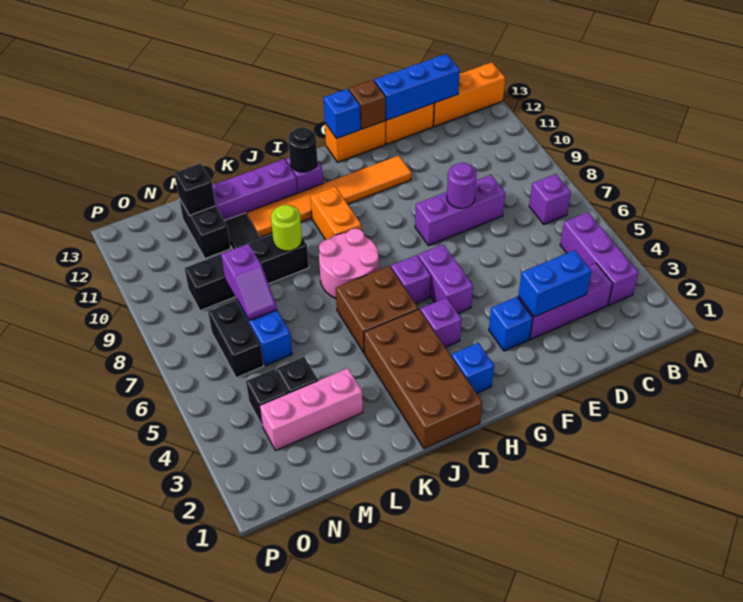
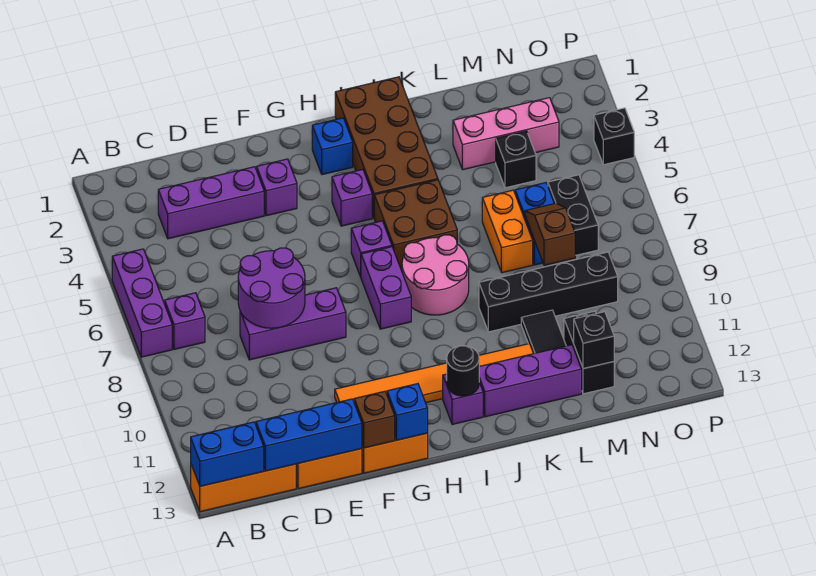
purple 1x3 brick [560,212,638,305] -> purple 1x3 brick moved to [112,249,172,357]
blue 1x2 brick [518,250,591,317] -> blue 1x2 brick moved to [191,422,264,486]
purple 1x1 round brick [447,163,477,208] -> purple 2x2 round brick [238,248,305,328]
blue 1x1 brick [489,297,533,351] -> purple 1x1 brick [257,159,297,216]
purple 1x2 brick [418,244,473,313] -> purple 1x2 brick moved to [361,247,411,329]
orange 1x2 brick [310,187,361,240] -> orange 1x2 brick moved to [482,190,533,273]
lime 1x1 round brick [271,205,302,251] -> none
purple 1x2 slope [221,244,277,321] -> brown 1x2 slope [525,203,575,265]
black 1x1 brick [246,369,288,425] -> black 1x1 brick moved to [594,108,634,165]

